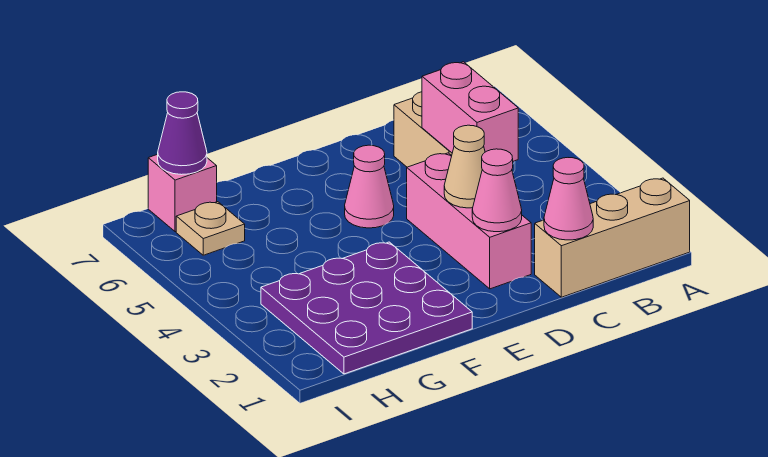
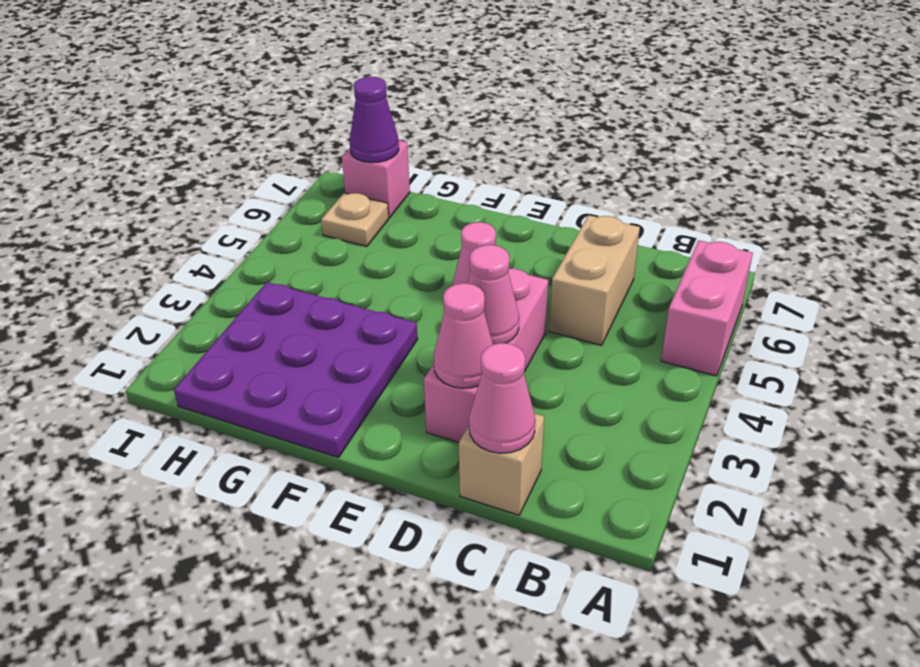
tan 1x3 brick [535,178,690,297] -> tan 1x1 brick [459,413,544,515]
pink 1x2 brick [422,62,518,161] -> pink 1x2 brick moved to [661,240,753,376]
tan 1x1 cone [444,125,485,208] -> pink 1x1 cone [468,245,519,345]

